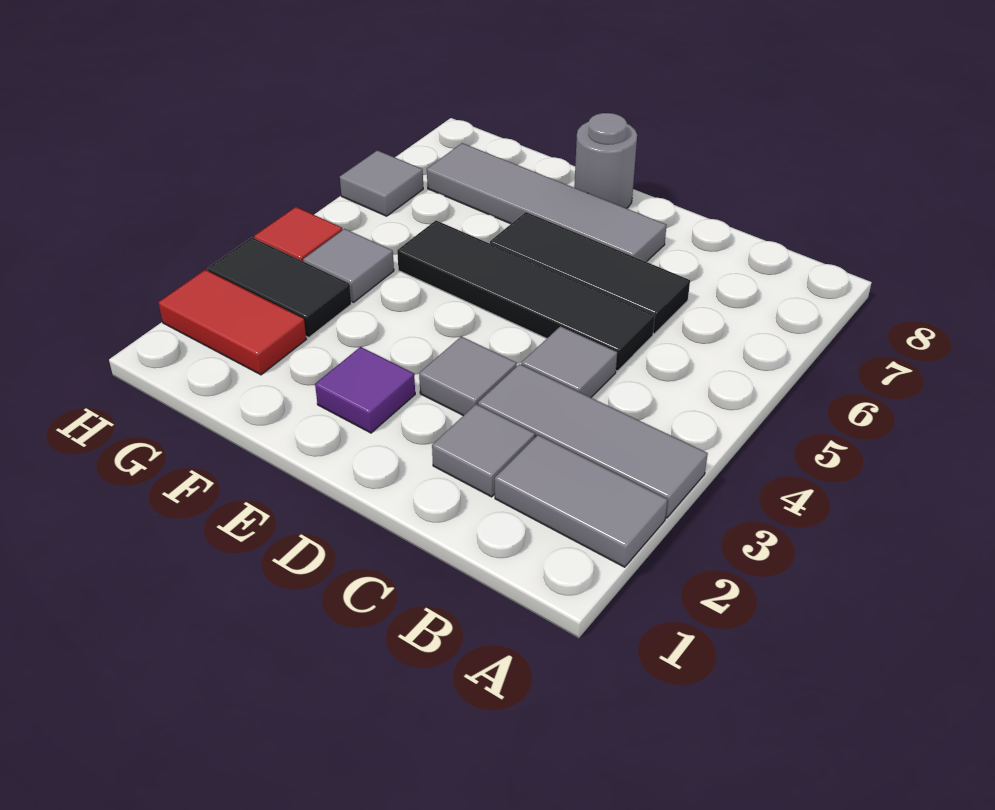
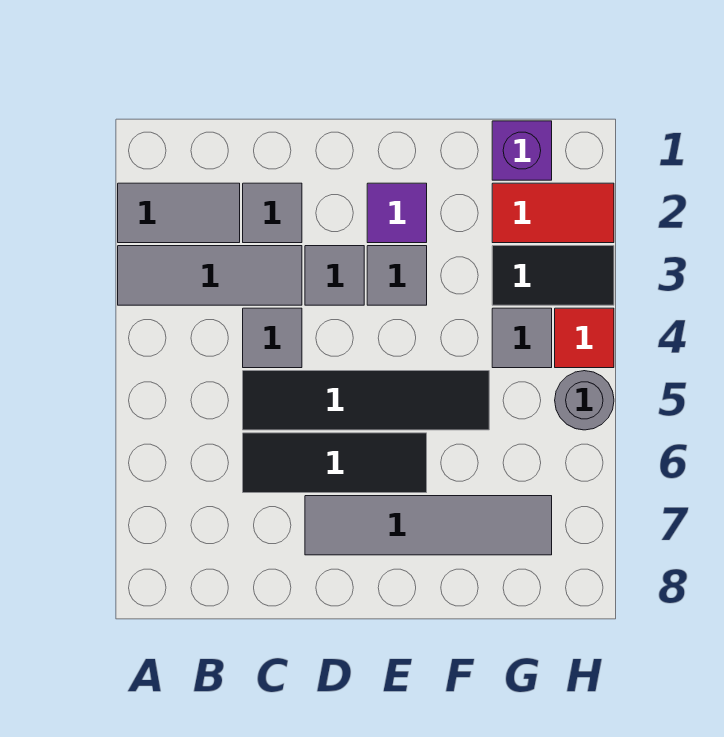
grey 1x1 round brick [574,113,637,208] -> grey 1x1 round brick moved to [555,371,614,430]
none -> purple 1x1 brick [492,121,552,180]
grey 1x1 tile [340,150,423,216] -> grey 1x1 tile moved to [367,246,427,305]

